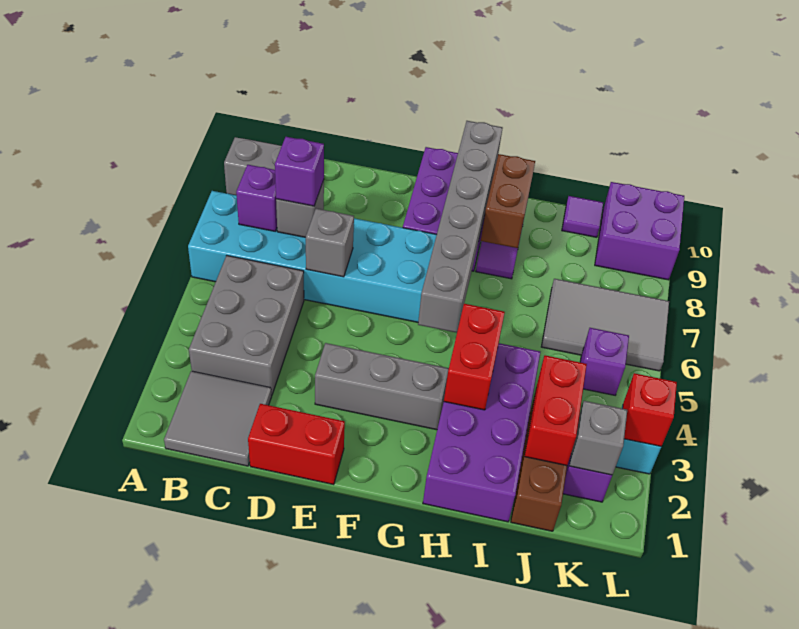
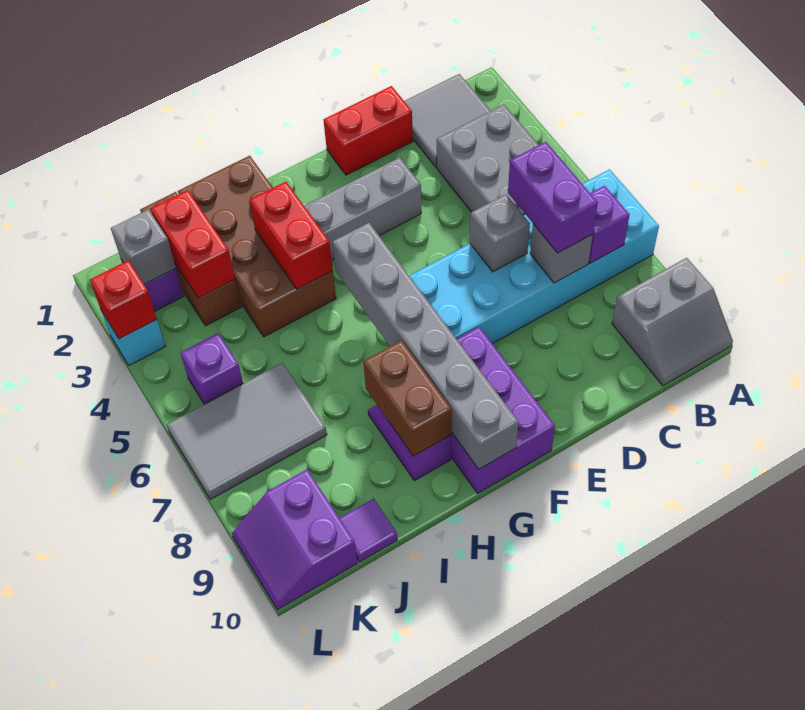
purple 1x1 brick [275,137,324,206] -> purple 1x2 brick [508,142,598,253]
purple 2x4 brick [423,343,540,522] -> brown 2x4 brick [178,156,336,337]
purple 2x2 brick [595,182,684,280] -> purple 2x2 slope [232,470,357,610]

